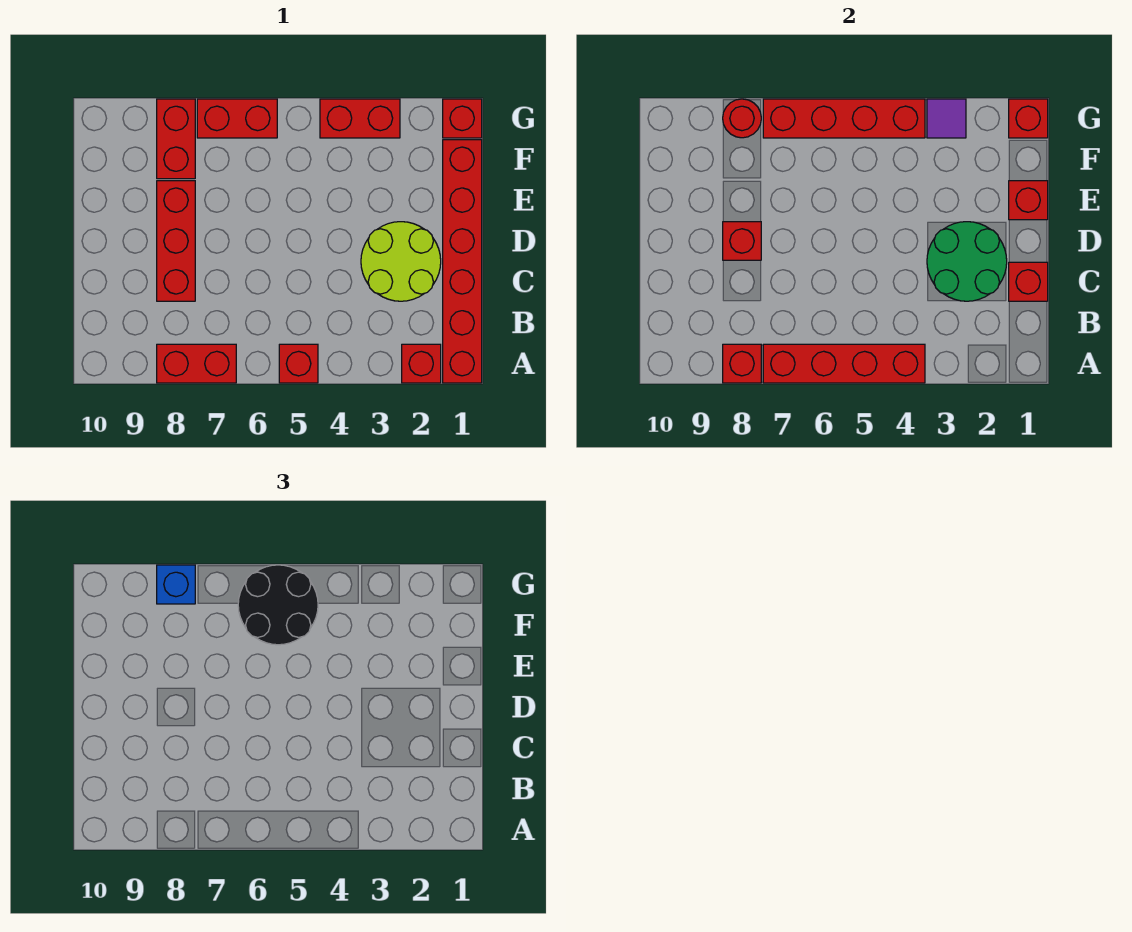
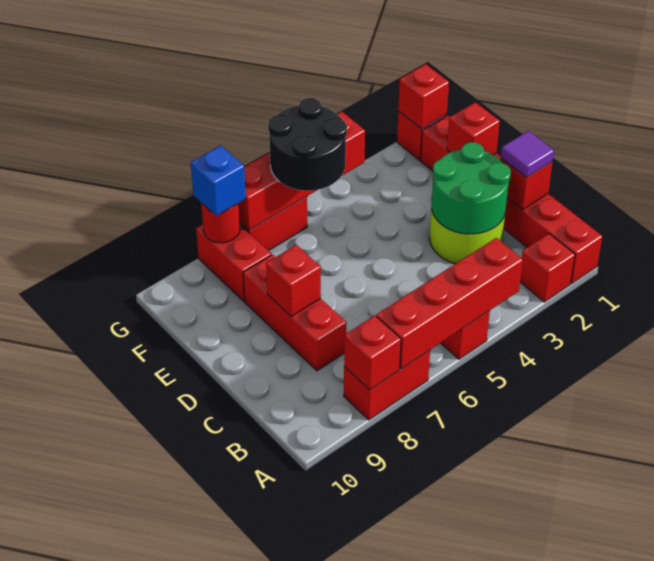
red 1x2 brick [320,99,400,138] -> none
purple 1x1 tile [927,99,966,138] -> purple 1x1 tile moved to [501,131,554,177]

